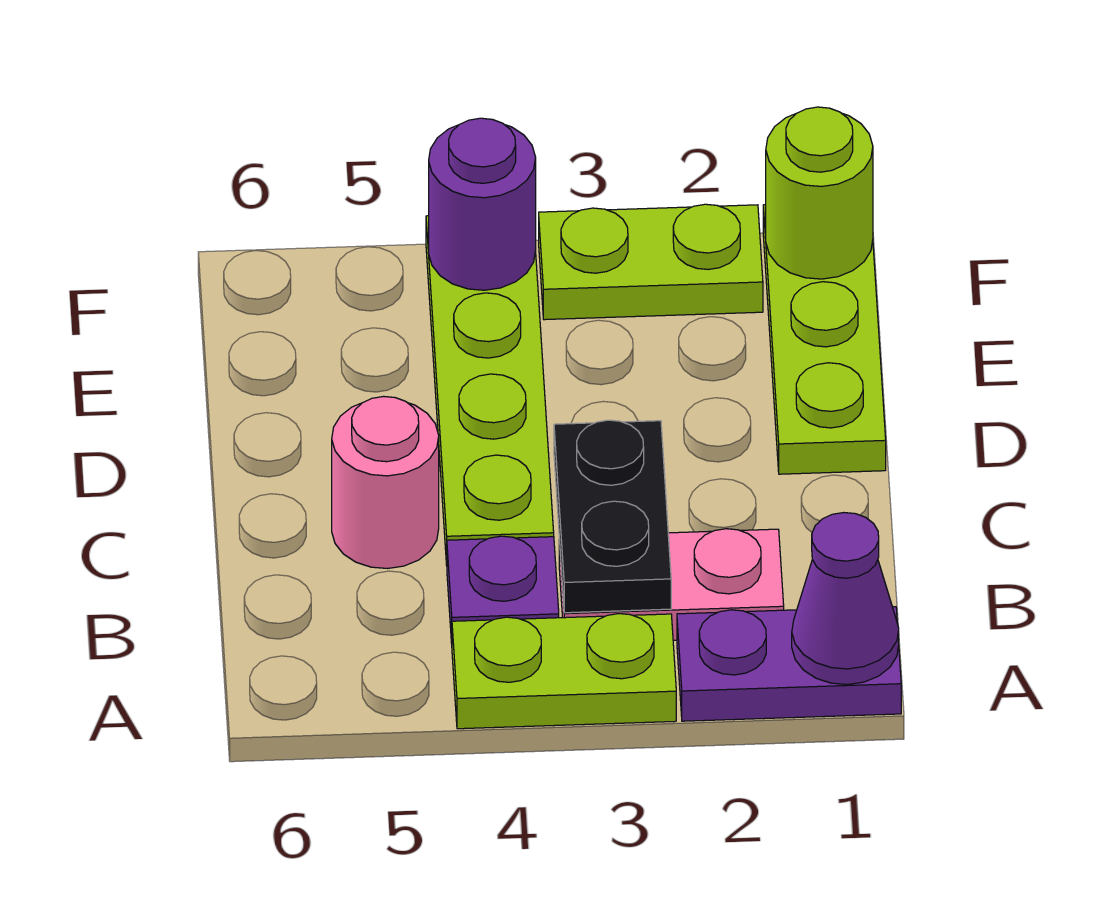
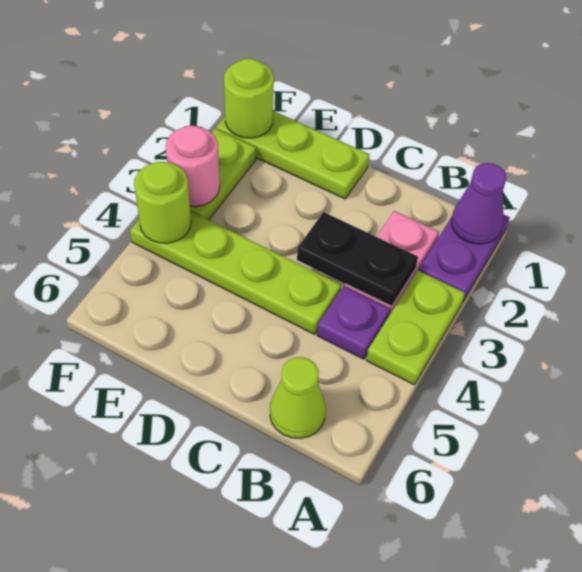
none -> lime 1x1 cone [270,357,326,439]
pink 1x1 round brick [332,396,439,569] -> pink 1x1 round brick moved to [166,126,220,207]
purple 1x1 round brick [429,118,536,290] -> lime 1x1 round brick [134,162,191,243]

